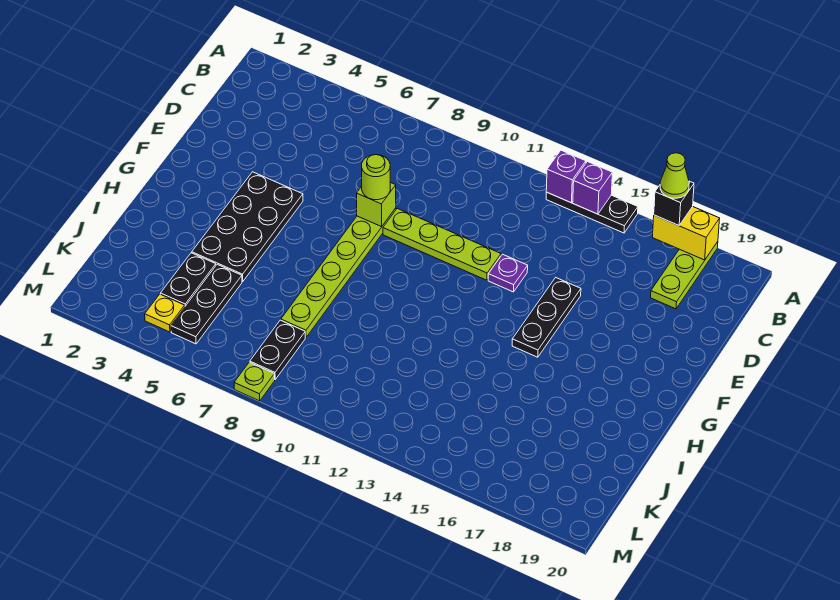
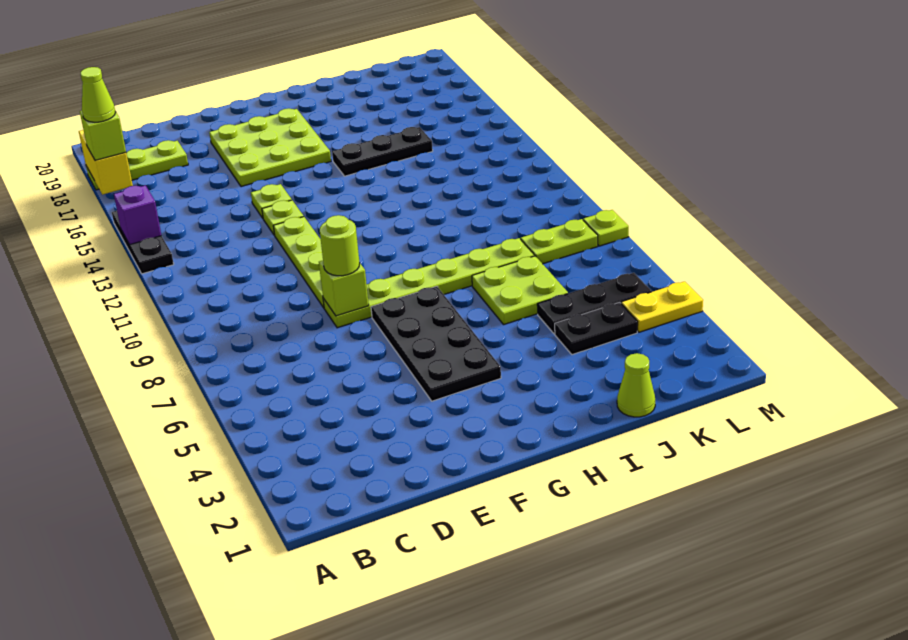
purple 1x1 brick [546,150,586,203] -> none
black 1x1 brick [654,181,694,226] -> lime 1x1 brick [80,111,126,161]
purple 1x1 plate [488,254,528,292] -> lime 1x1 plate [262,200,304,235]
none -> lime 1x1 plate [251,184,292,218]
black 1x3 plate [512,278,581,357] -> black 1x3 plate moved to [332,127,433,176]
none -> lime 3x3 plate [209,108,331,187]
black 2x4 plate [192,172,303,282] -> black 2x4 plate turned to [371,286,501,401]
none -> lime 2x2 plate [472,256,568,324]
none -> lime 1x1 cone [617,353,655,417]
black 1x2 plate [250,320,305,379] -> lime 1x2 plate [521,219,598,264]
yellow 1x1 plate [145,294,185,332] -> yellow 1x2 plate [621,281,703,332]

